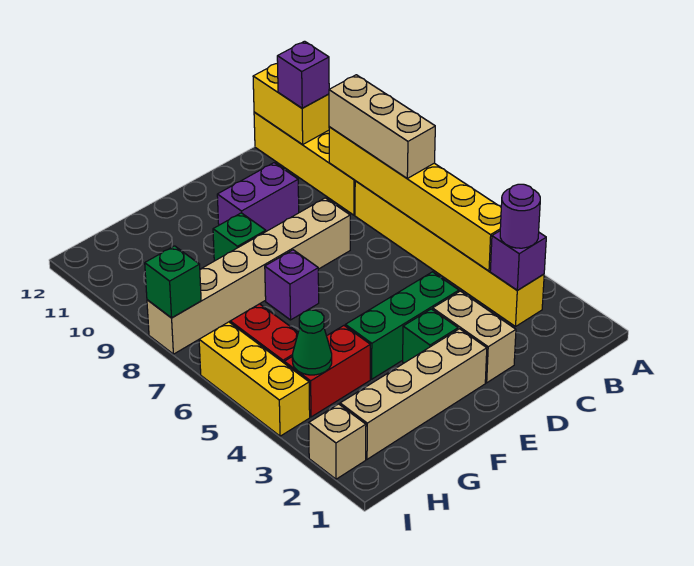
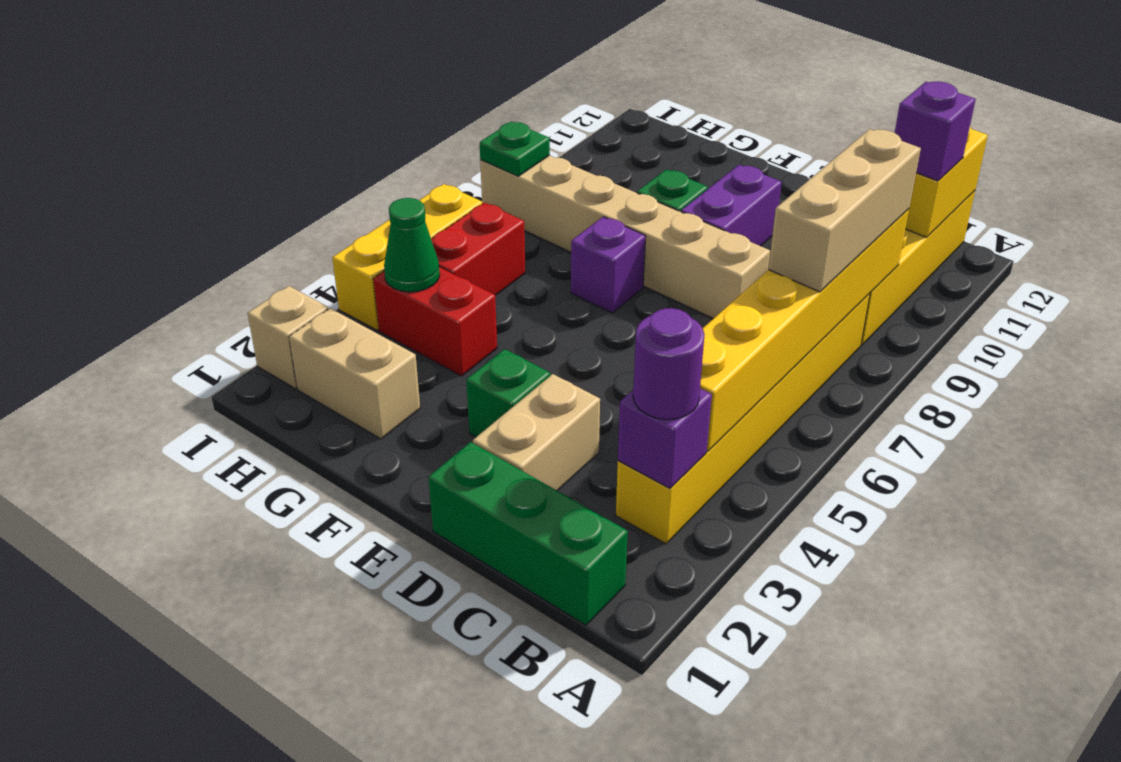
green 1x3 brick [345,272,459,379] -> green 1x3 brick moved to [428,442,628,625]
purple 1x2 brick [217,163,299,231] -> purple 1x2 brick turned to [681,165,782,246]
tan 1x4 brick [340,329,487,459] -> tan 1x2 brick [289,308,420,439]
green 1x1 brick [145,246,201,318] -> green 1x1 plate [480,122,550,176]

